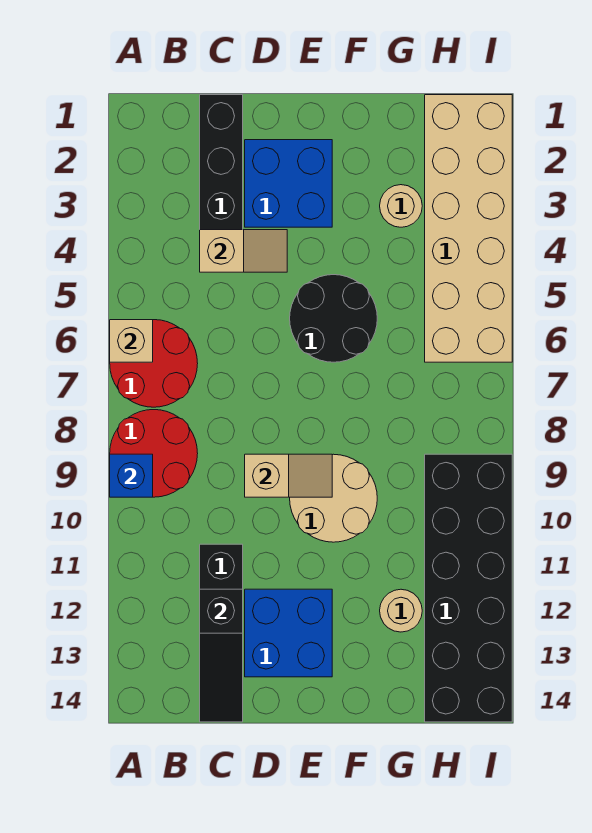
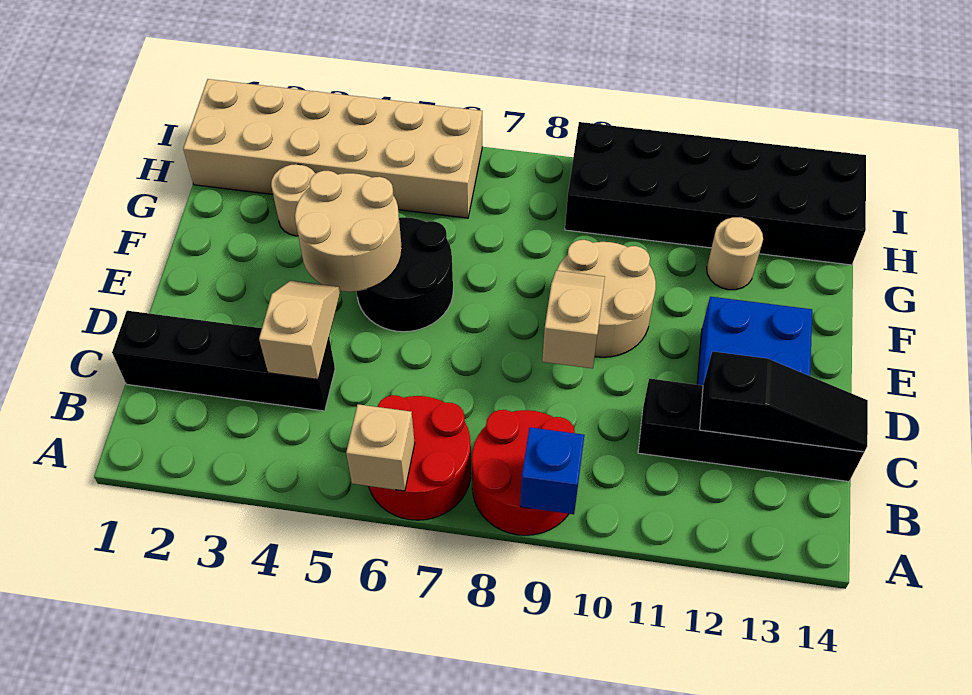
blue 2x2 brick [245,140,332,227] -> none
none -> tan 2x2 round brick [295,171,402,292]

